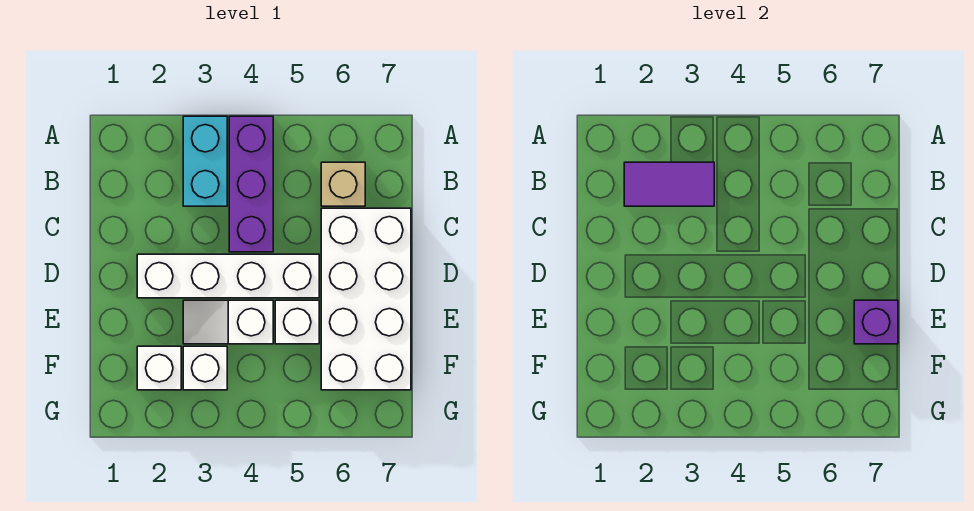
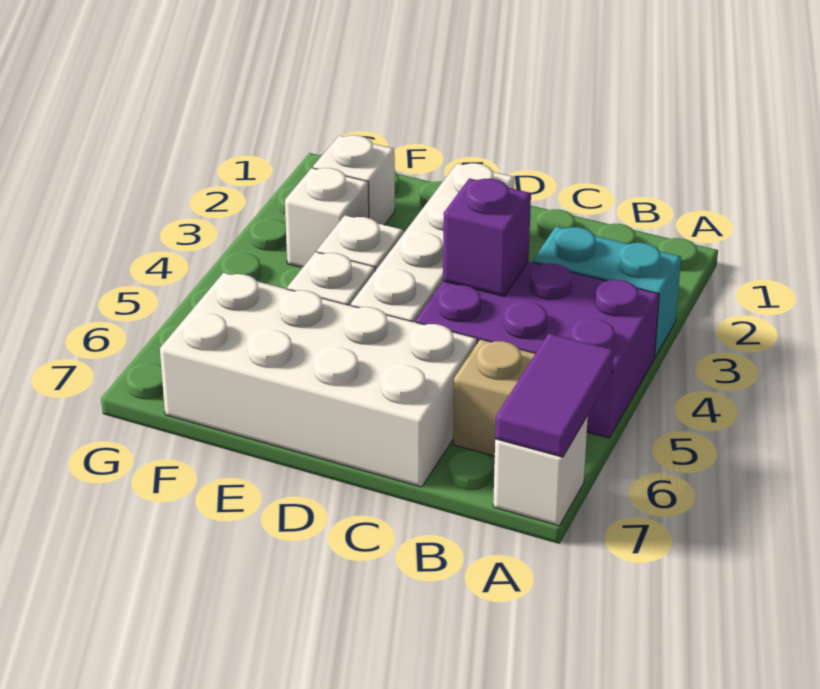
purple 1x3 brick [229,116,273,252] -> purple 2x3 brick [416,262,659,438]
none -> white 1x1 brick [493,416,588,526]
purple 1x2 tile [624,162,714,206] -> purple 1x2 tile moved to [495,333,614,457]
purple 1x1 brick [854,300,898,344] -> purple 1x1 brick moved to [443,178,531,296]

